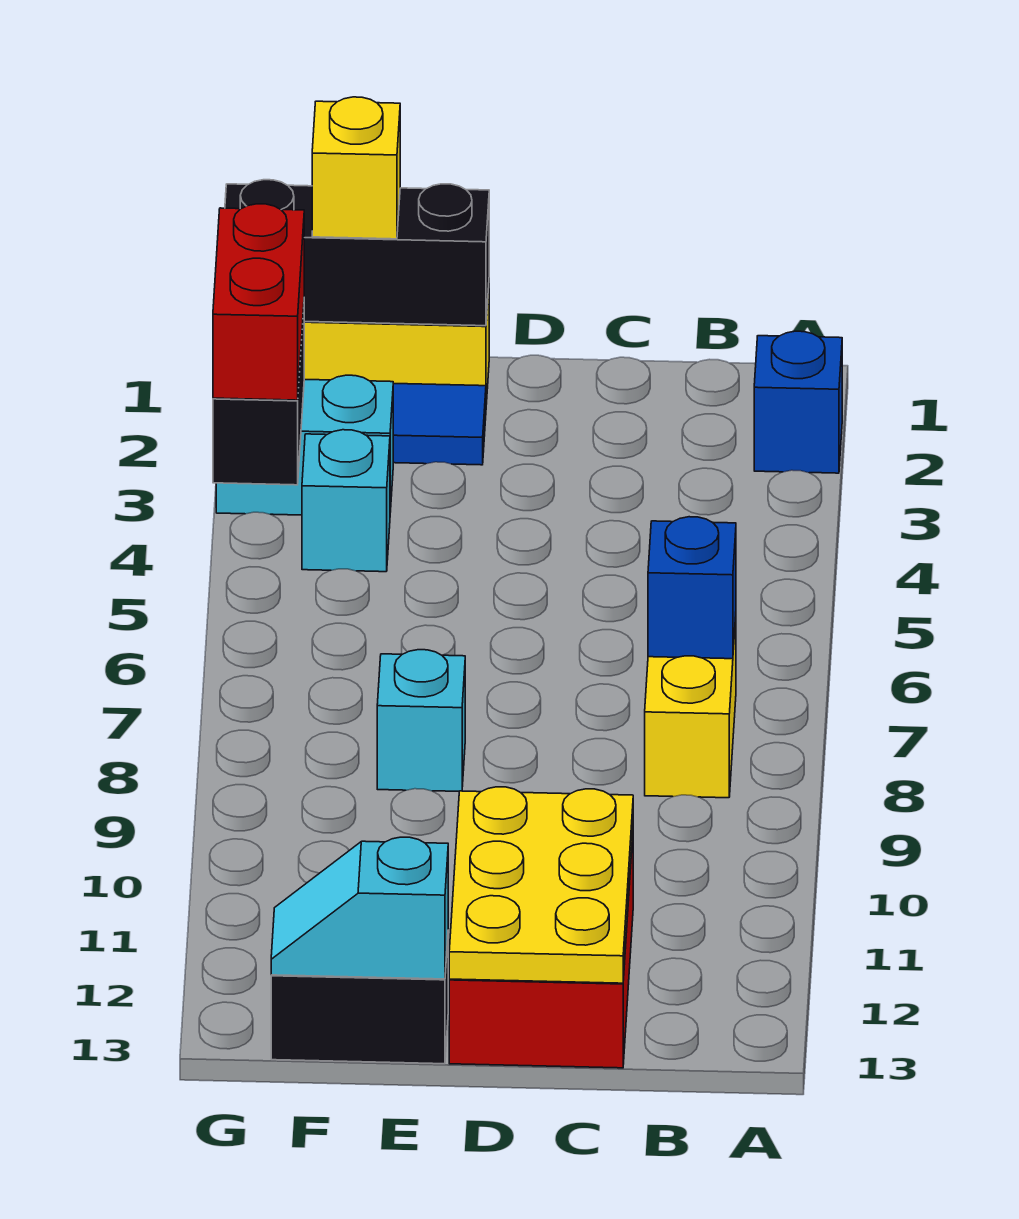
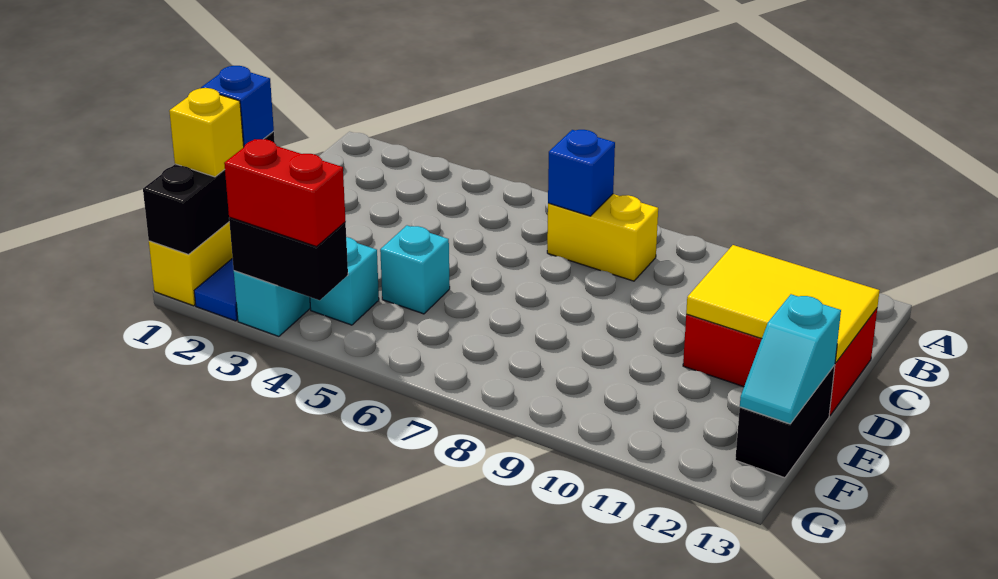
blue 1x1 brick [754,331,842,473] -> blue 1x1 brick moved to [201,66,274,146]
yellow 2x3 plate [449,787,633,983] -> yellow 2x3 tile [686,245,880,363]
cyan 1x1 brick [377,650,465,791] -> cyan 1x1 brick moved to [380,225,450,314]

